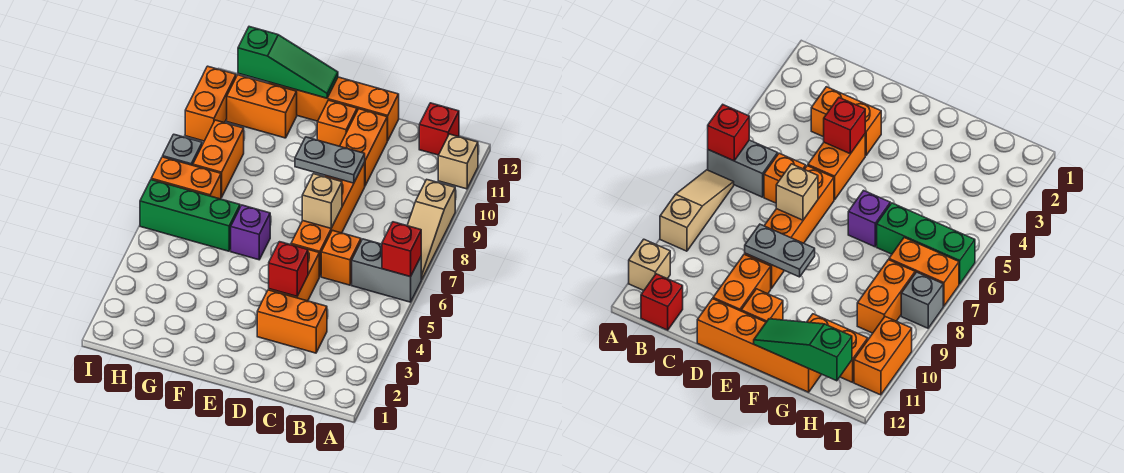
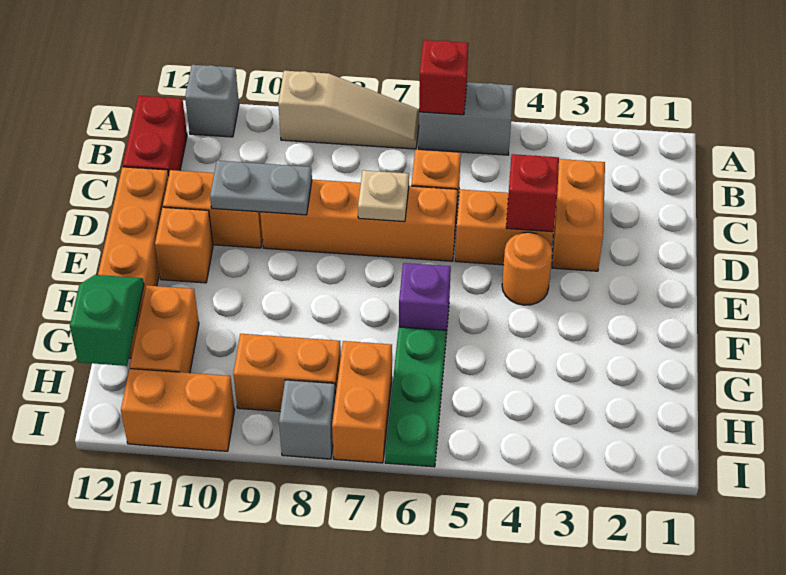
grey 1x2 brick [352,239,421,302] -> grey 1x2 brick turned to [419,82,513,155]
tan 1x1 brick [438,134,478,189] -> grey 1x1 brick [185,65,239,137]
red 1x1 brick [419,103,459,155] -> red 1x2 brick [123,96,187,175]
tan 1x1 brick [302,174,342,228] -> tan 1x1 plate [358,170,409,222]
grey 1x2 plate [295,137,365,183] -> grey 1x2 plate turned to [210,161,312,215]
none -> orange 1x1 round brick [502,232,552,305]
green 1x3 slope [238,27,338,98] -> green 1x2 slope [70,275,144,366]
green 1x3 brick [140,180,240,251] -> green 1x3 plate [385,327,446,467]

